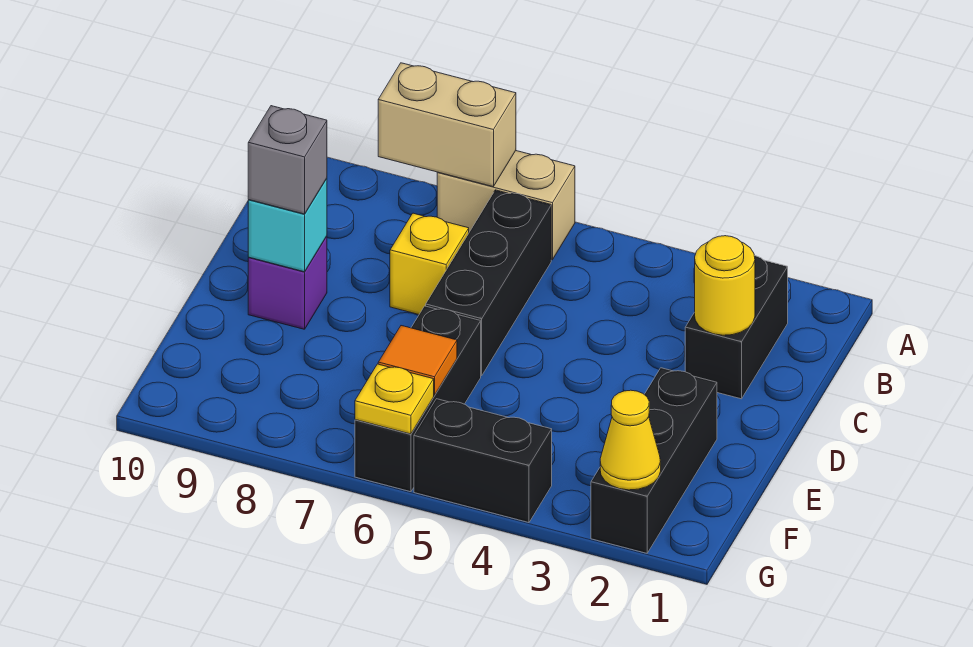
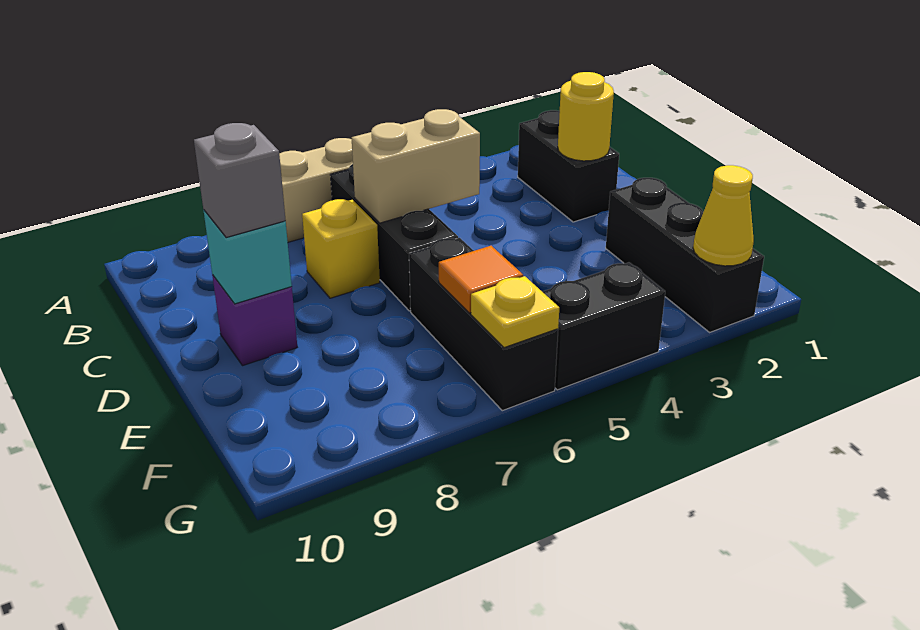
tan 1x2 brick [378,63,516,187] -> tan 1x2 brick moved to [352,109,480,223]

